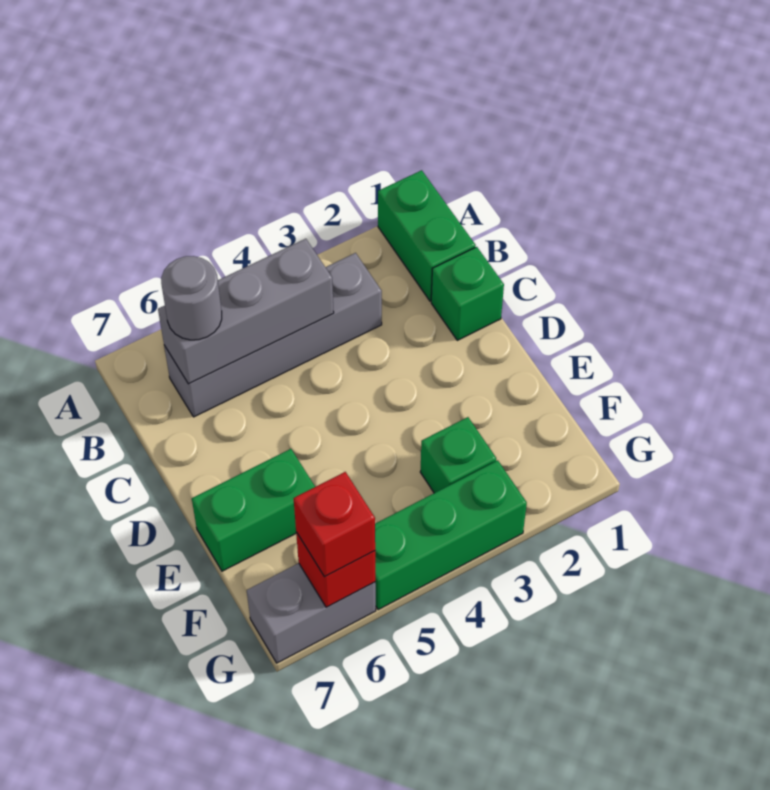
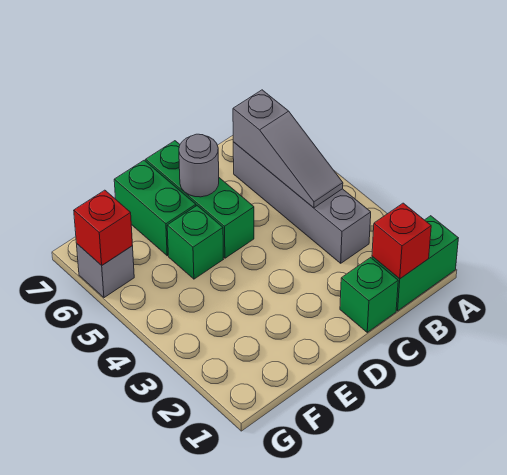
grey 1x3 brick [158,239,334,384] -> grey 1x3 slope [233,90,343,208]
grey 1x1 round brick [161,256,222,340] -> grey 1x1 round brick moved to [179,134,219,197]
green 1x1 brick [420,417,496,493] -> green 1x1 brick moved to [167,206,223,279]
green 1x3 brick [375,460,527,610] -> green 1x3 brick moved to [146,141,254,258]
grey 1x2 brick [247,563,376,663] -> grey 1x1 brick [77,244,134,298]
red 1x1 brick [294,472,375,577] -> red 1x1 brick moved to [372,203,431,279]

